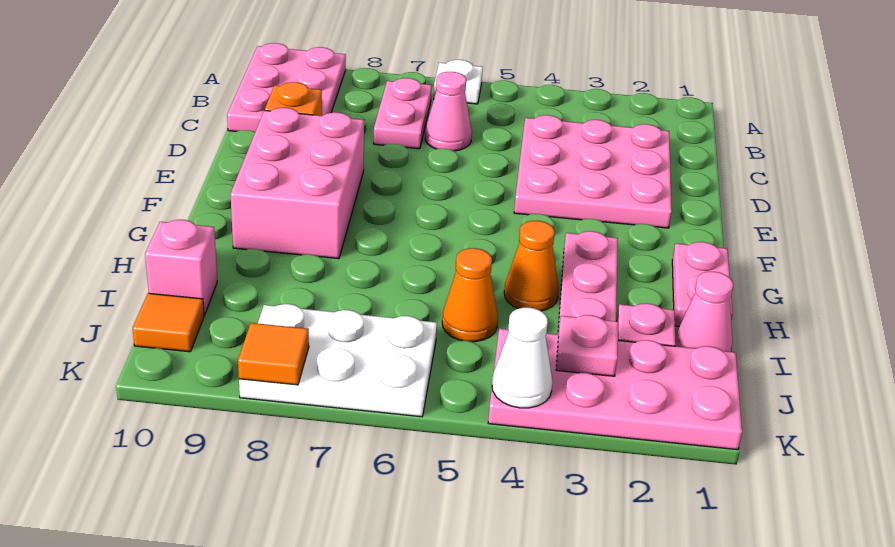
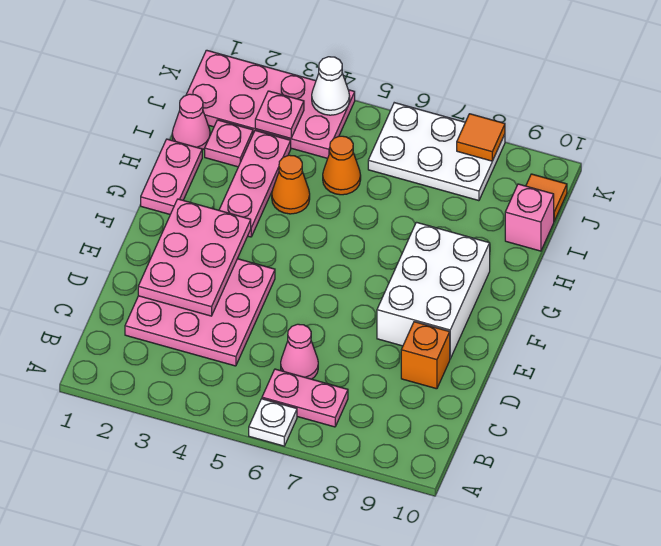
pink 2x3 plate [227,43,346,132] -> pink 2x3 plate moved to [138,199,251,316]
pink 1x2 plate [374,78,432,149] -> pink 1x2 plate turned to [262,369,348,427]
pink 2x3 brick [230,108,364,259] -> white 2x3 brick [377,222,490,359]

